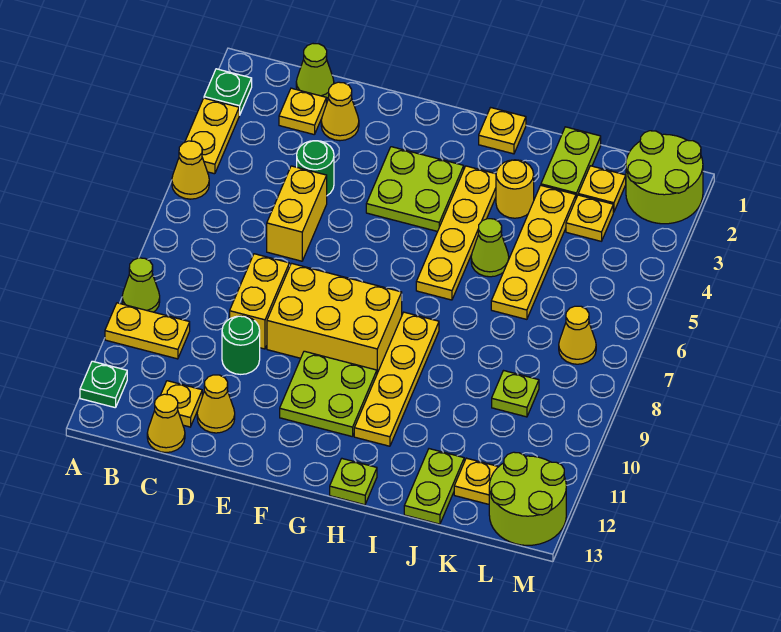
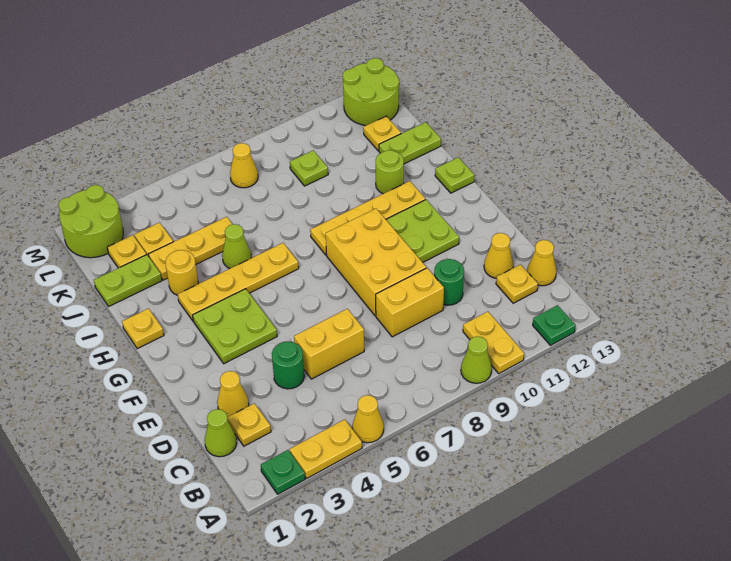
none -> lime 1x1 round brick [376,150,404,194]
yellow 1x4 plate [491,185,576,319] -> yellow 1x3 plate [148,217,233,280]

